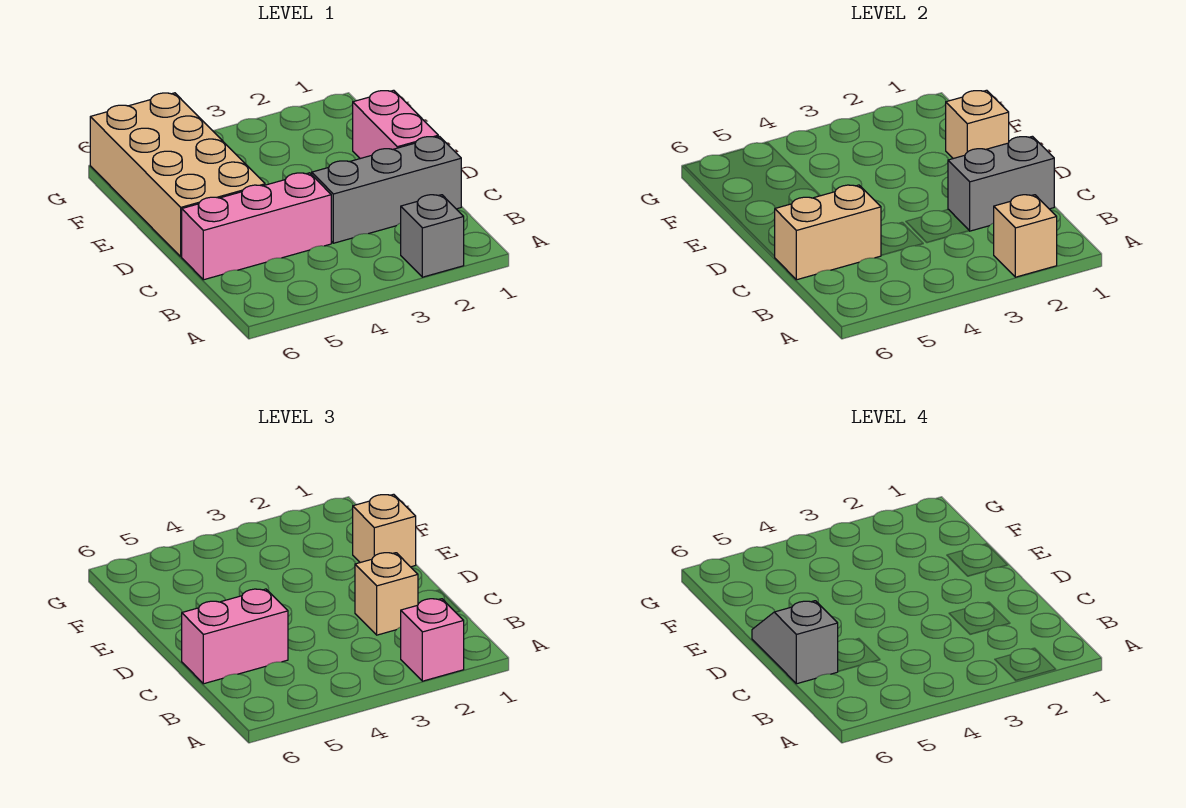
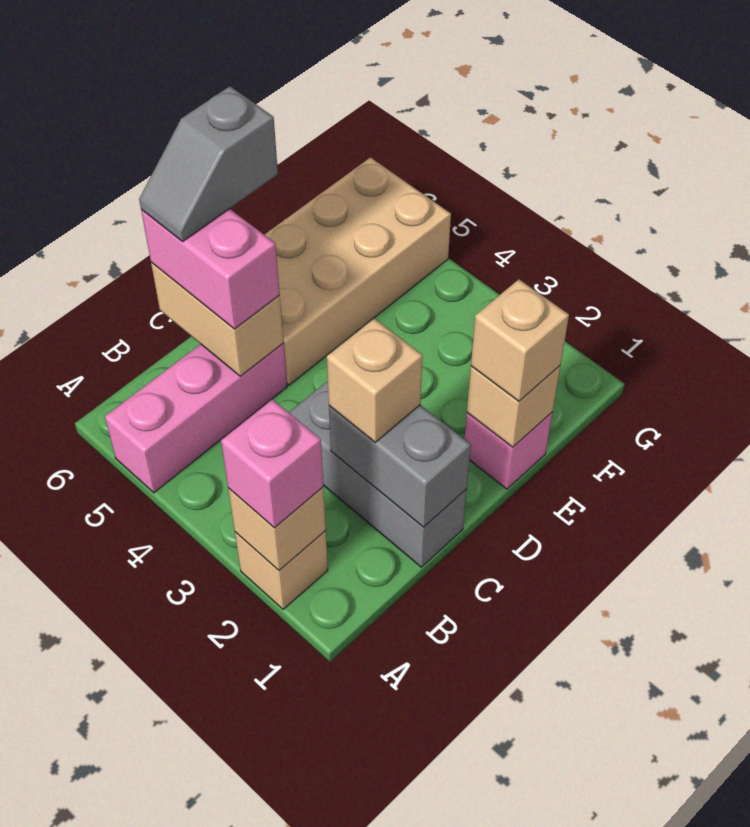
grey 1x1 brick [401,195,464,277] -> tan 1x1 brick [235,531,328,610]
pink 1x3 brick [182,173,331,280] -> pink 1x3 brick turned to [105,344,287,493]
grey 1x2 slope [752,601,838,684] -> grey 1x2 slope turned to [139,86,278,242]
pink 1x2 brick [353,90,438,159] -> pink 1x1 brick [464,412,553,489]

